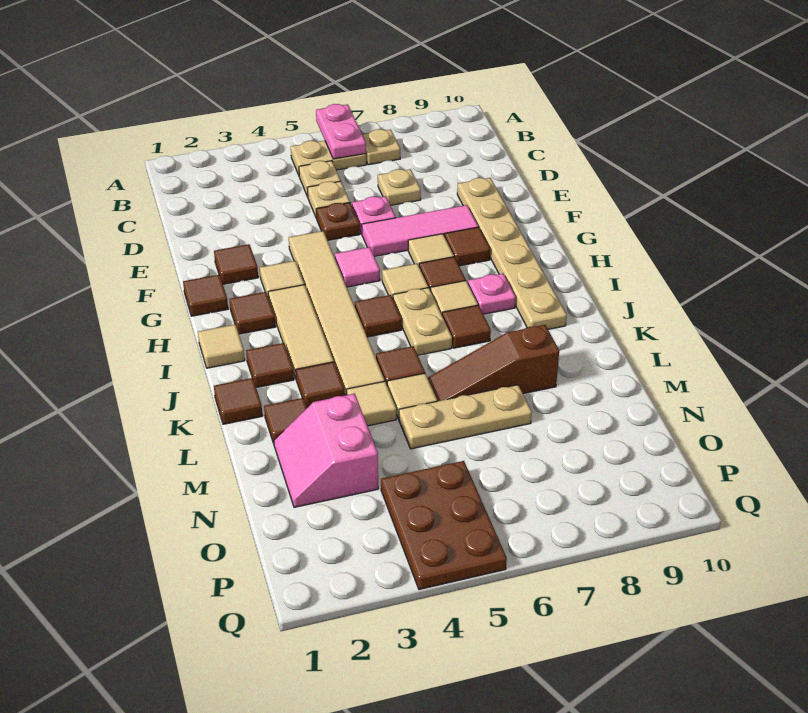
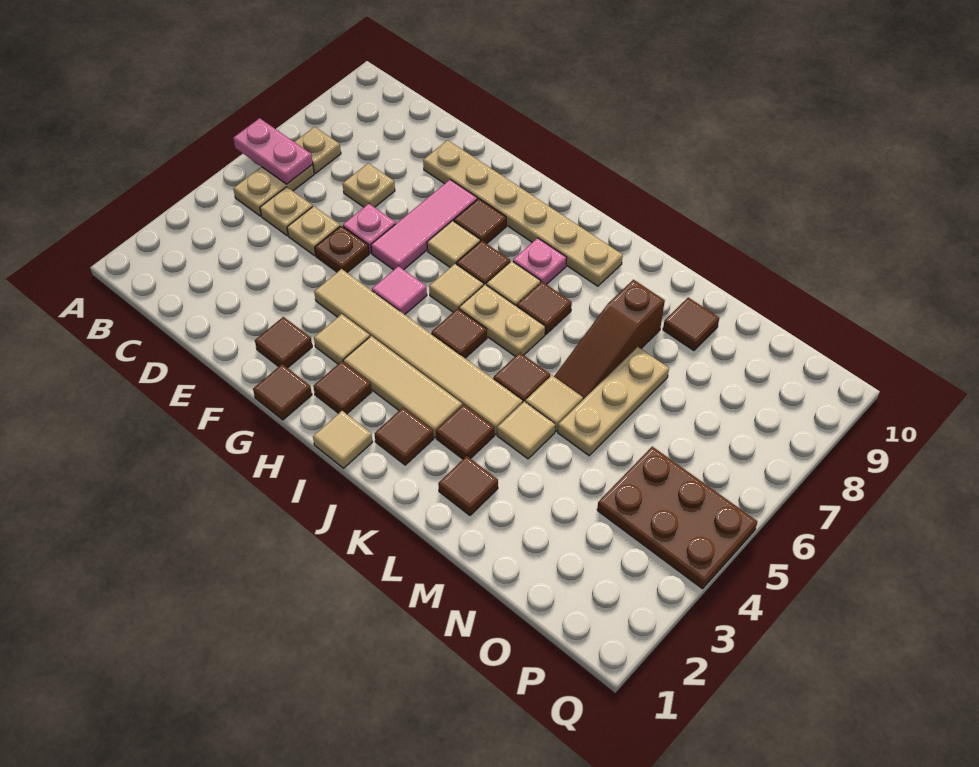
brown 1x1 tile [214,378,263,424] -> brown 1x1 tile moved to [663,297,719,351]
pink 2x2 slope [274,394,378,507] -> none

